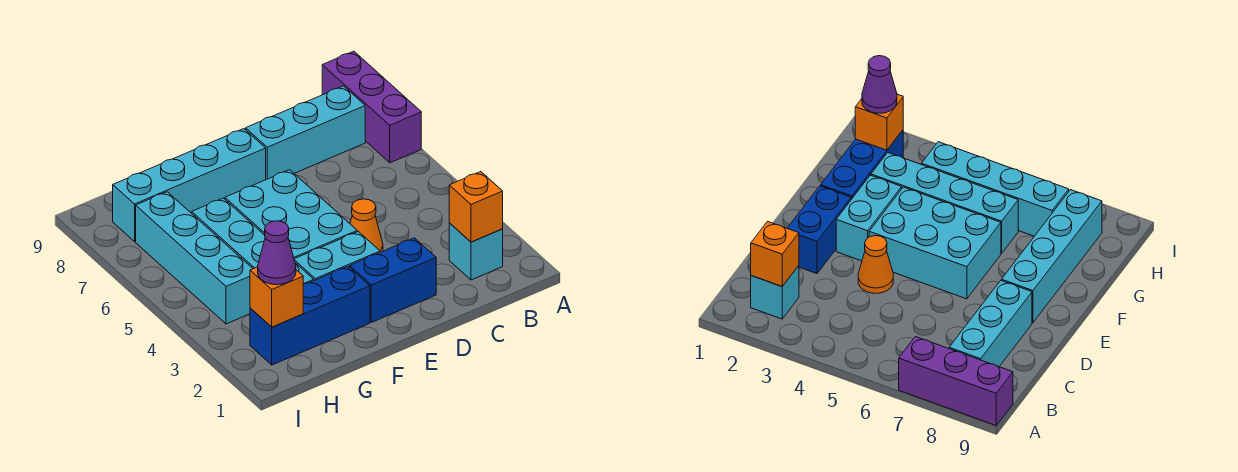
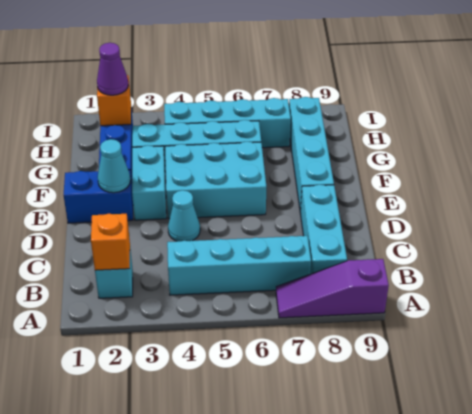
purple 1x3 brick [322,51,421,163] -> purple 1x3 slope [276,259,389,318]
none -> cyan 1x4 brick [167,236,311,295]
blue 1x2 brick [350,238,436,323] -> blue 1x2 brick turned to [64,170,133,223]
orange 1x1 cone [350,199,383,252] -> cyan 1x1 cone [168,190,200,241]
none -> cyan 1x1 cone [98,139,130,193]

